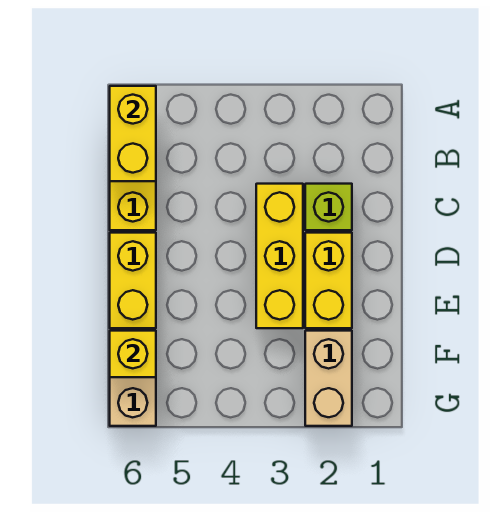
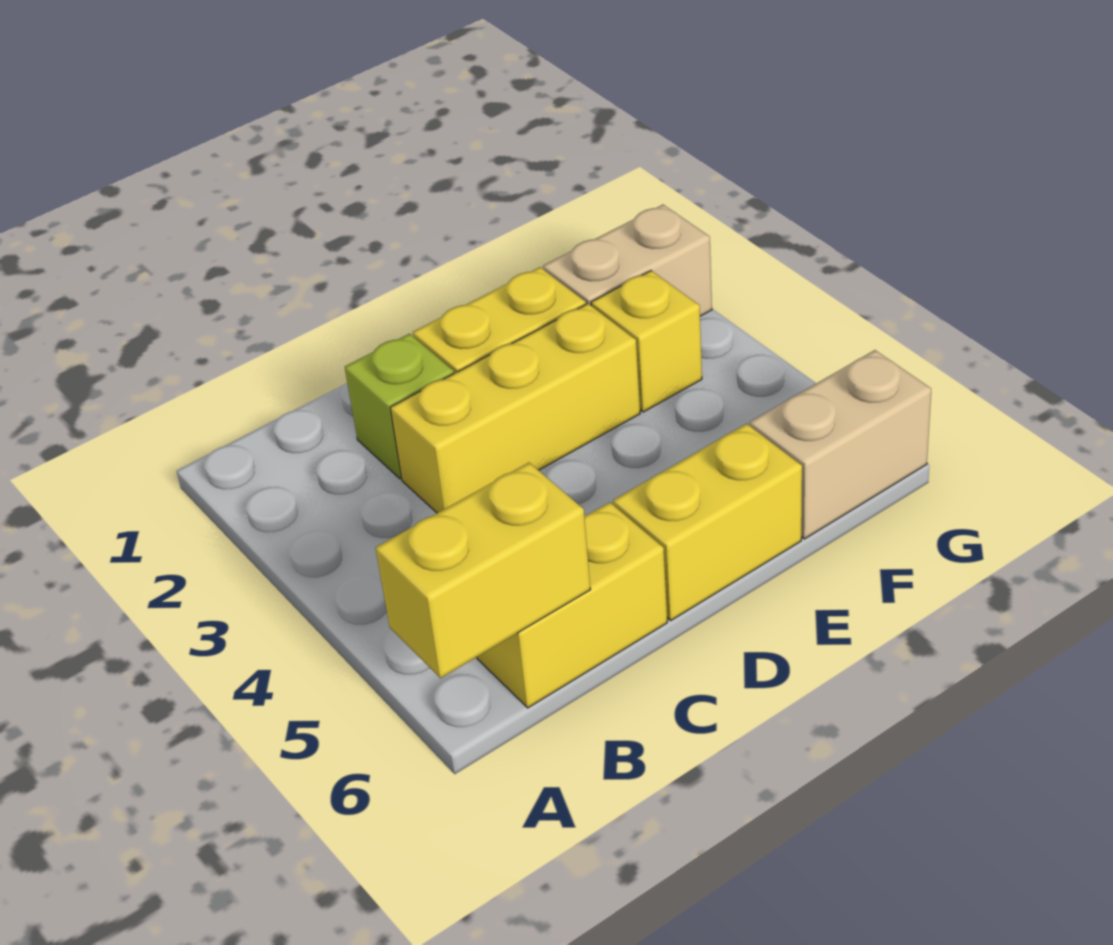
yellow 1x1 brick [110,331,156,377] -> yellow 1x1 brick moved to [591,271,702,412]

